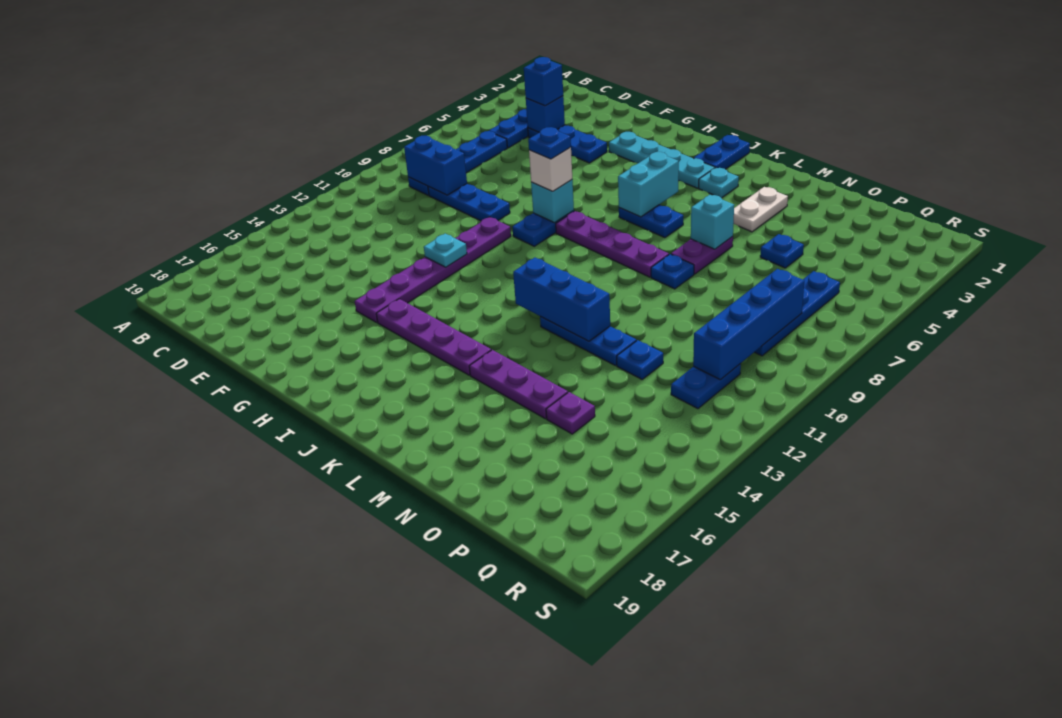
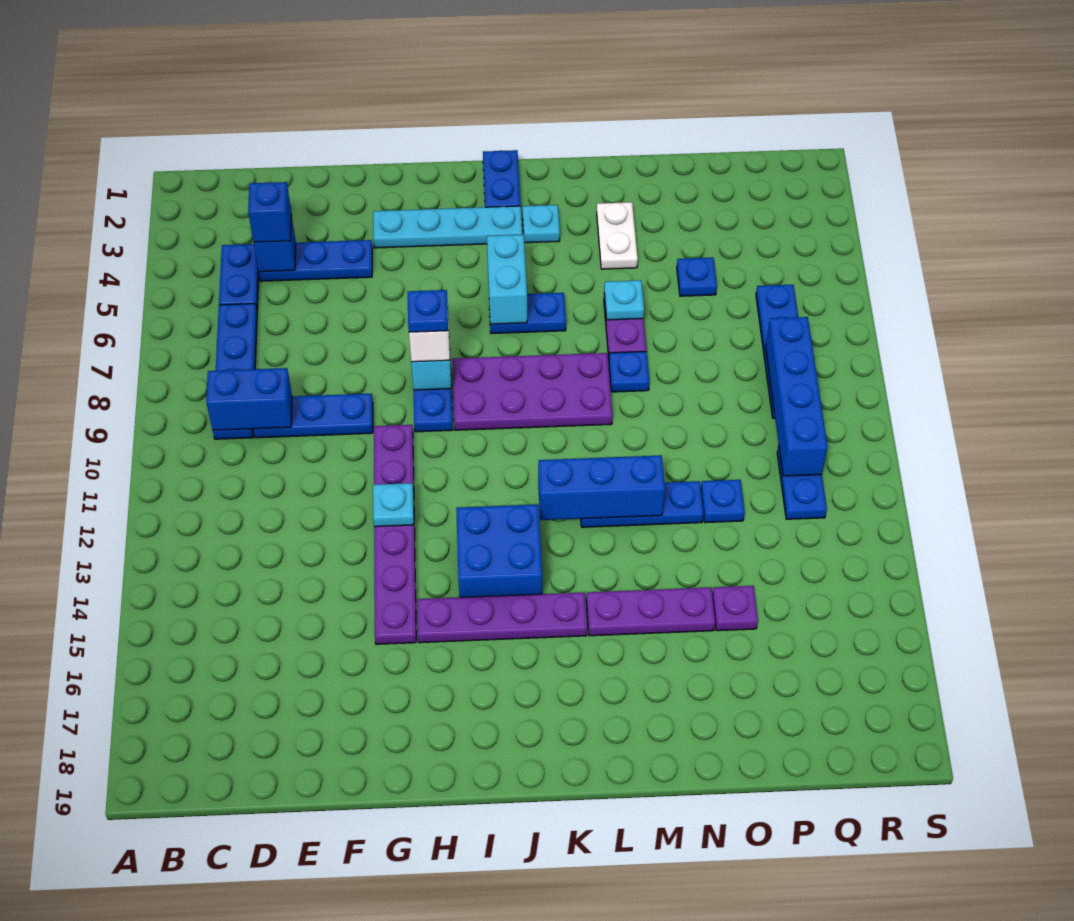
purple 1x4 plate [556,211,669,277] -> purple 2x4 plate [452,353,613,430]
none -> blue 2x2 brick [456,504,542,597]
cyan 1x1 brick [691,195,734,249] -> cyan 1x1 plate [604,280,644,320]

